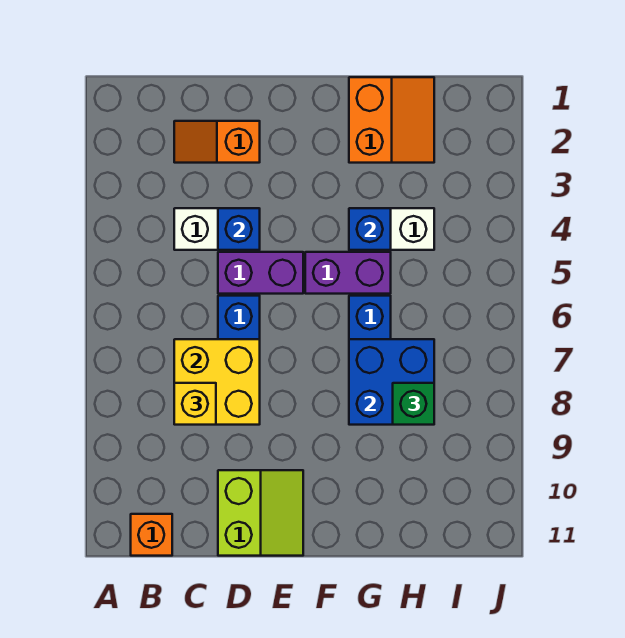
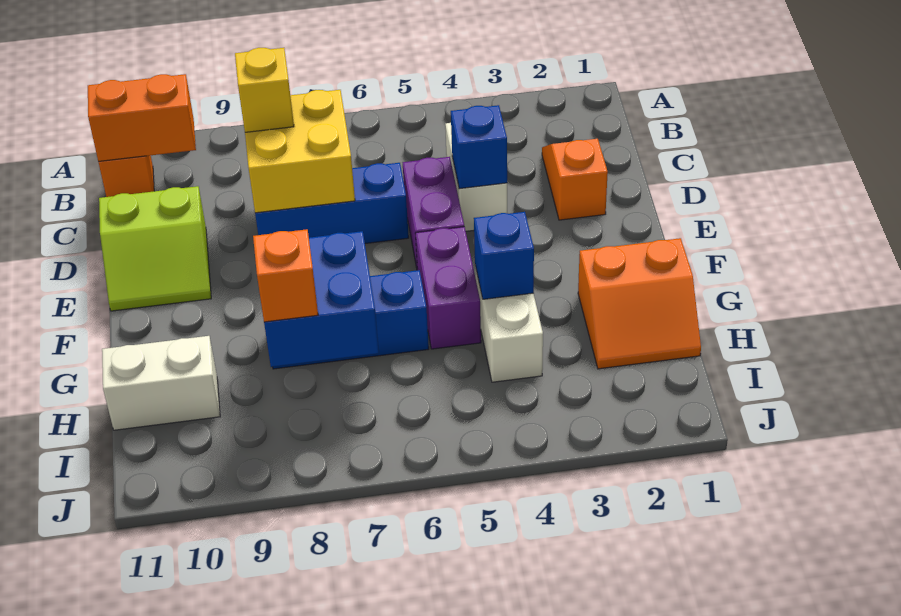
none -> orange 1x2 brick [88,74,196,161]
green 1x1 brick [393,383,434,425] -> orange 1x1 brick [253,229,318,322]
none -> white 1x2 brick [102,336,220,430]

